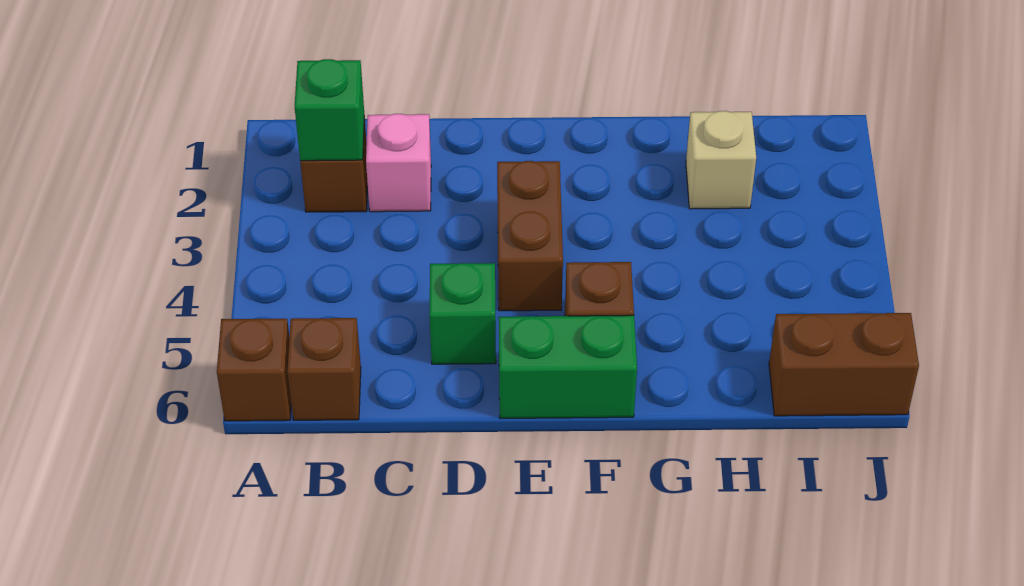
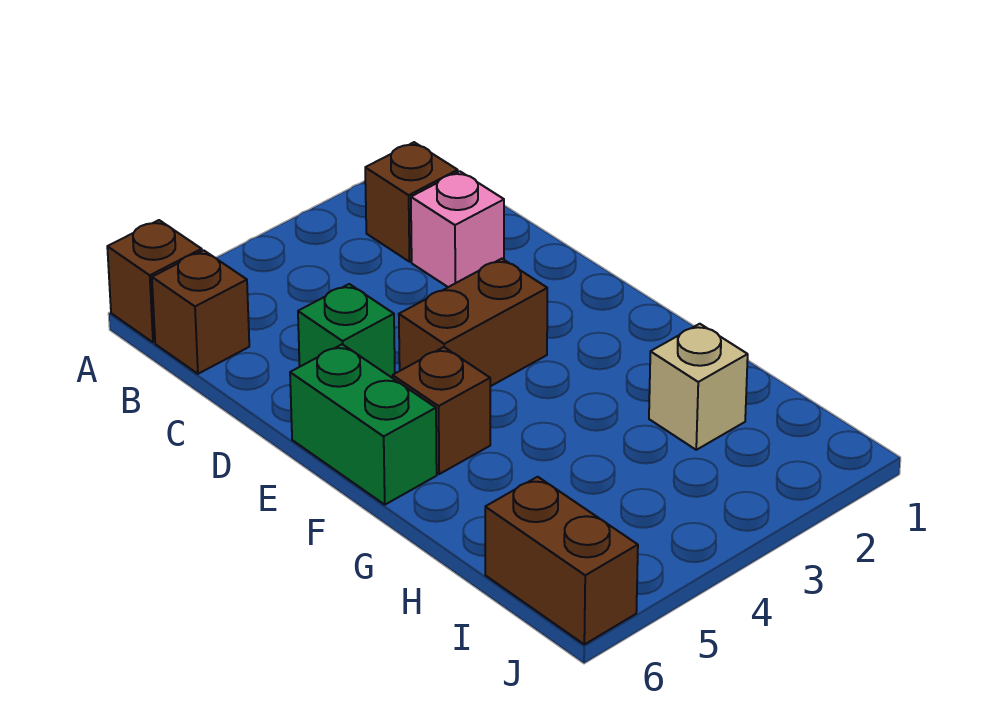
green 1x1 brick [295,59,364,161] -> none

